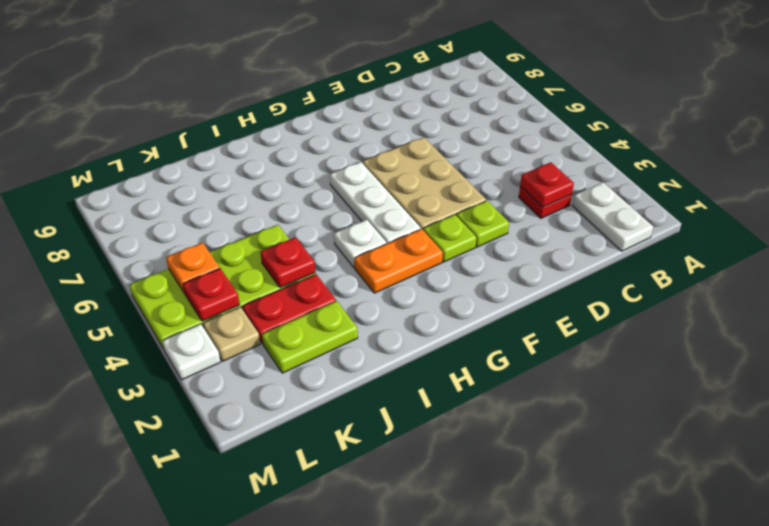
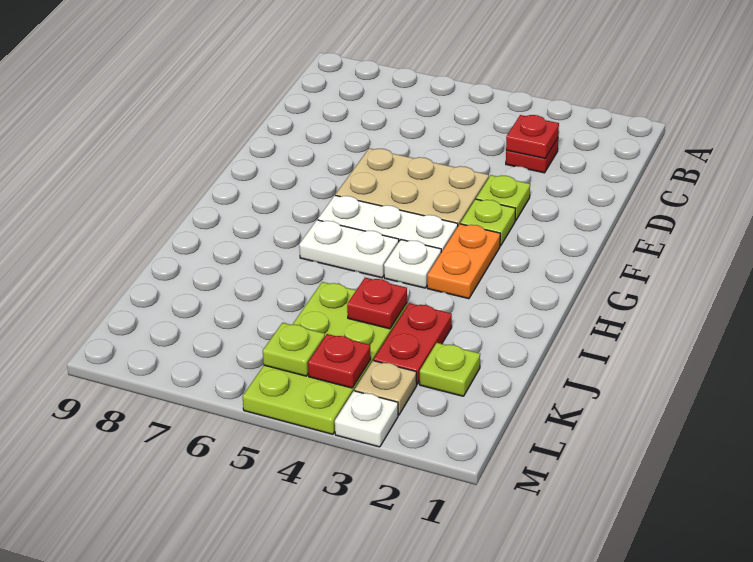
white 1x2 plate [573,182,653,251] -> white 1x2 plate moved to [299,220,399,278]
lime 1x2 plate [262,301,358,373] -> lime 1x1 plate [420,343,480,396]
orange 1x1 plate [166,243,220,293] -> lime 1x1 plate [263,323,325,376]

